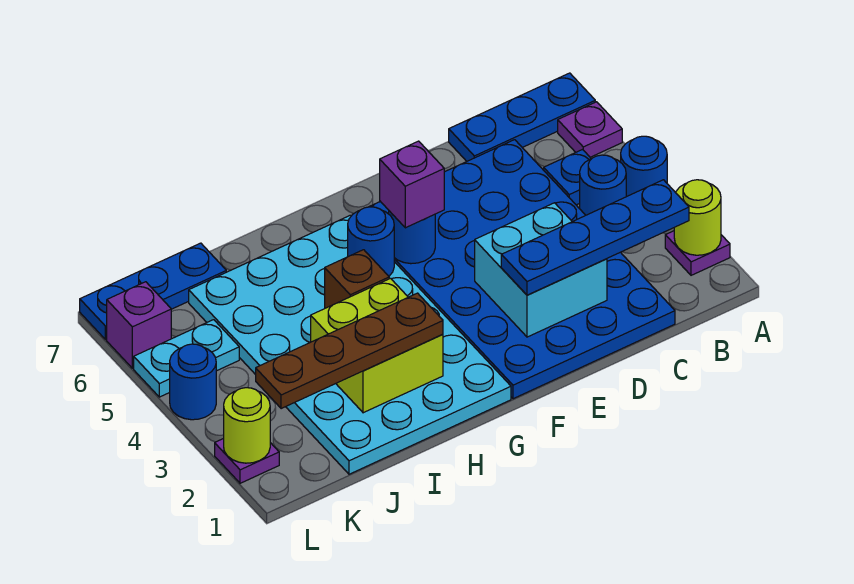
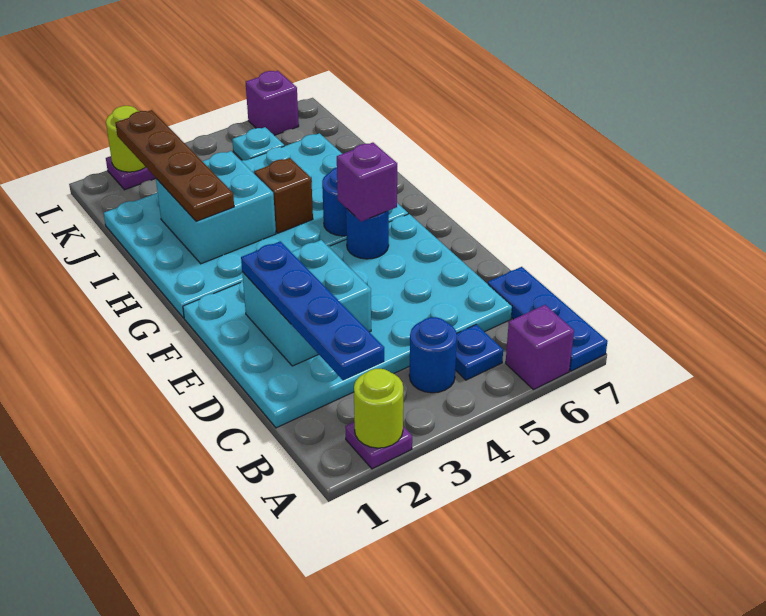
blue 1x1 round brick [621,136,667,197] -> none
purple 1x1 plate [558,102,622,157] -> purple 1x1 brick [506,305,574,390]
blue 4x6 plate [369,140,675,399] -> cyan 4x6 plate [183,214,512,428]
lime 2x2 brick [311,278,443,413] -> cyan 2x2 brick [156,151,276,264]
blue 1x3 plate [80,243,226,340] -> none
cyan 1x2 plate [134,320,239,397] -> cyan 1x1 plate [232,127,284,160]
blue 1x1 round brick [170,344,216,420] -> none

